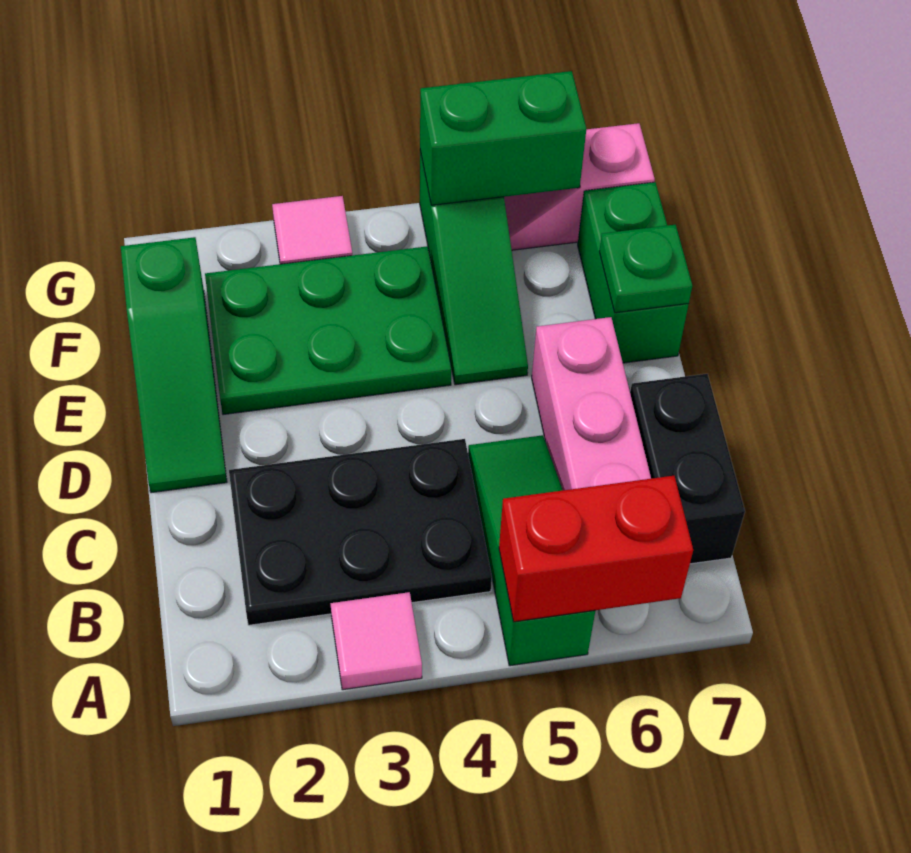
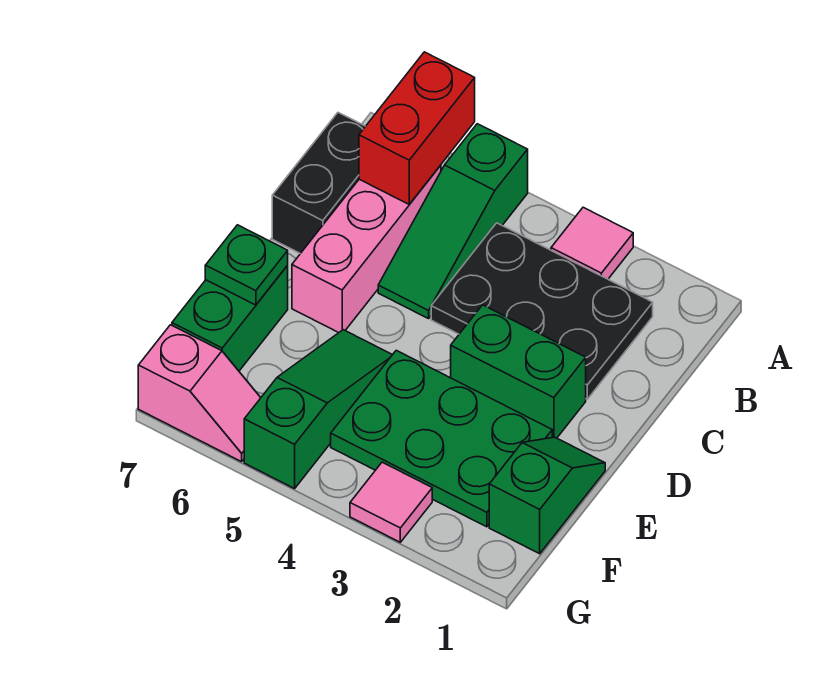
red 1x2 brick [499,476,693,622] -> red 1x2 brick turned to [359,52,475,204]
green 1x3 slope [121,237,227,493] -> green 1x2 slope [489,437,605,554]
green 1x2 brick [420,71,586,205] -> green 1x2 brick moved to [451,305,586,438]

